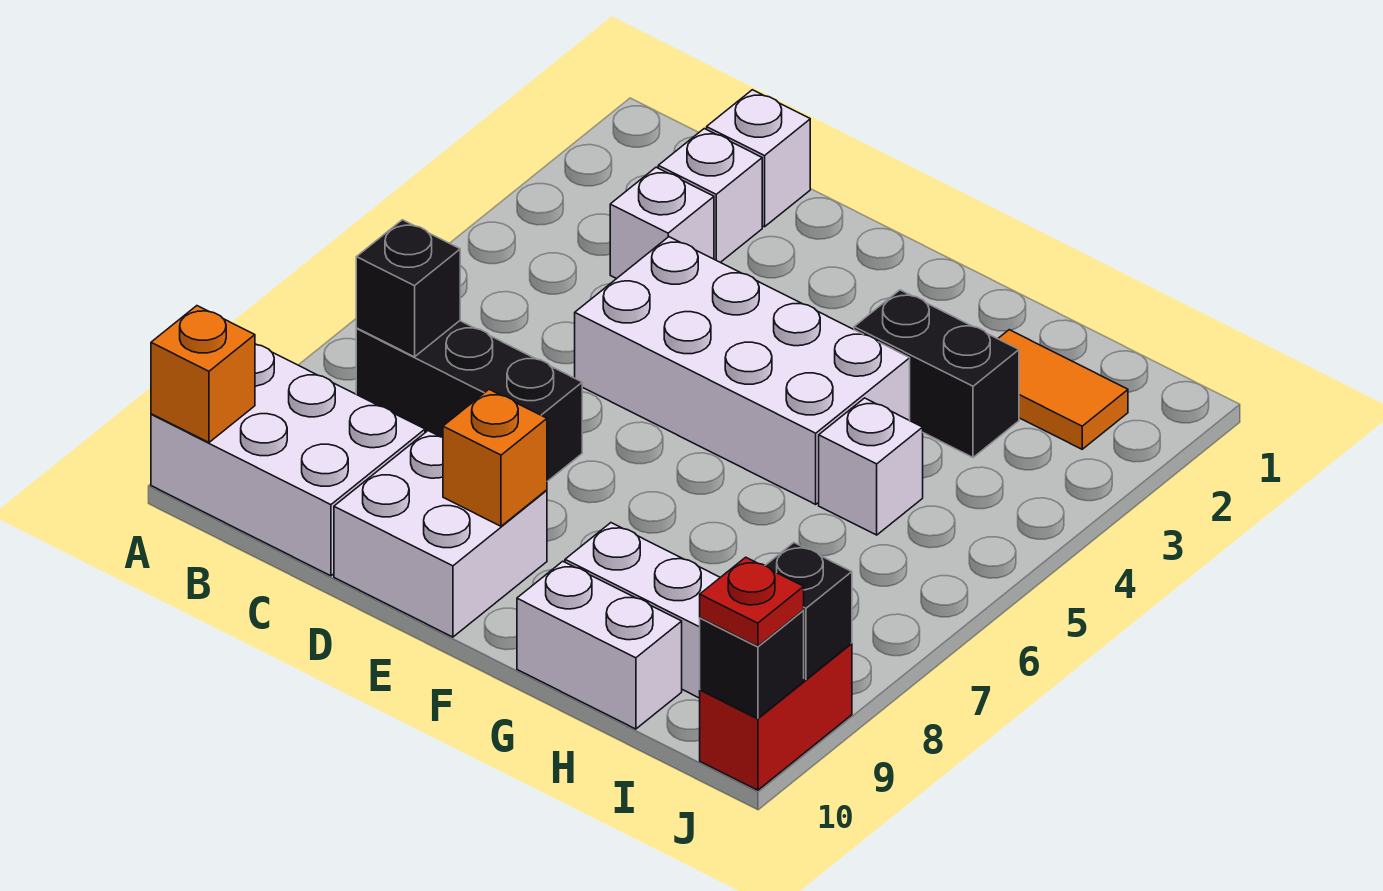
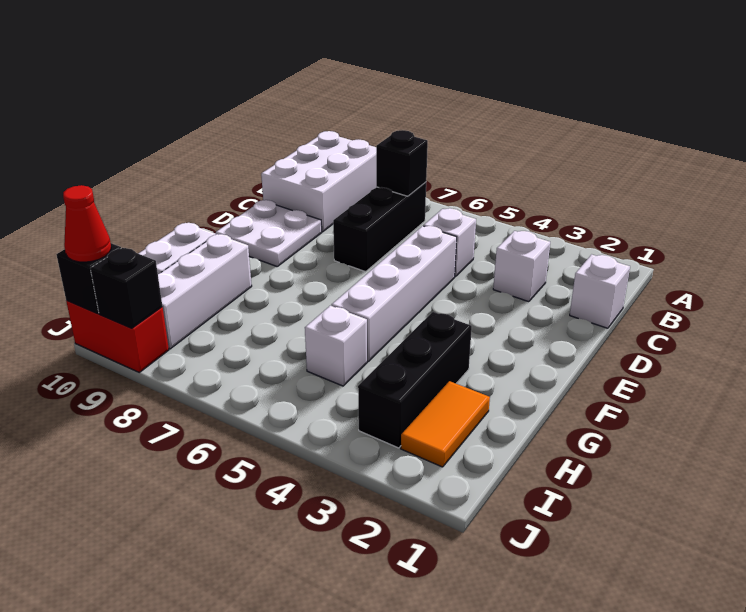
orange 1x1 brick [151,306,255,442] -> none
white 1x1 brick [658,129,762,262] -> white 1x1 brick moved to [424,208,476,276]
white 2x4 brick [575,237,910,504] -> white 1x4 brick [332,226,457,361]
white 2x2 brick [334,431,547,637] -> white 2x2 plate [216,200,322,266]
orange 1x1 brick [443,389,547,526] -> none
black 1x2 brick [854,290,1019,457] -> black 1x3 brick [358,312,472,448]
red 1x1 plate [700,557,804,646] -> red 1x1 cone [63,185,111,262]

